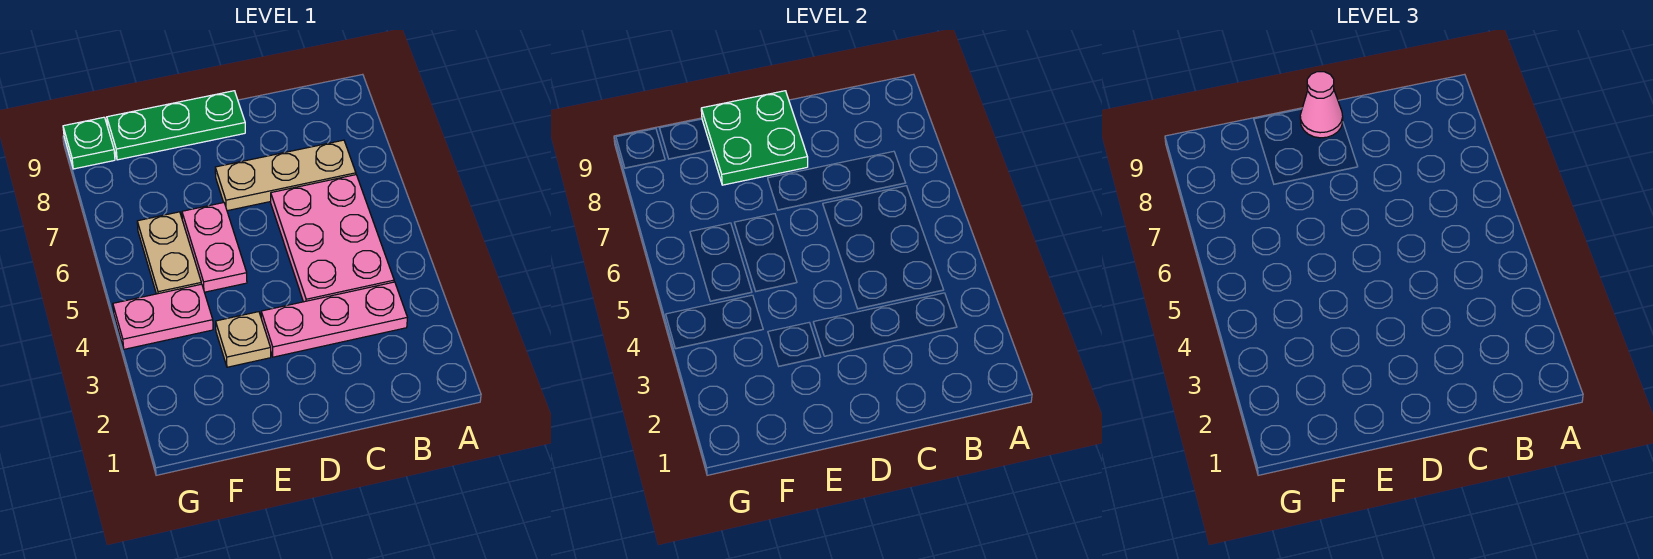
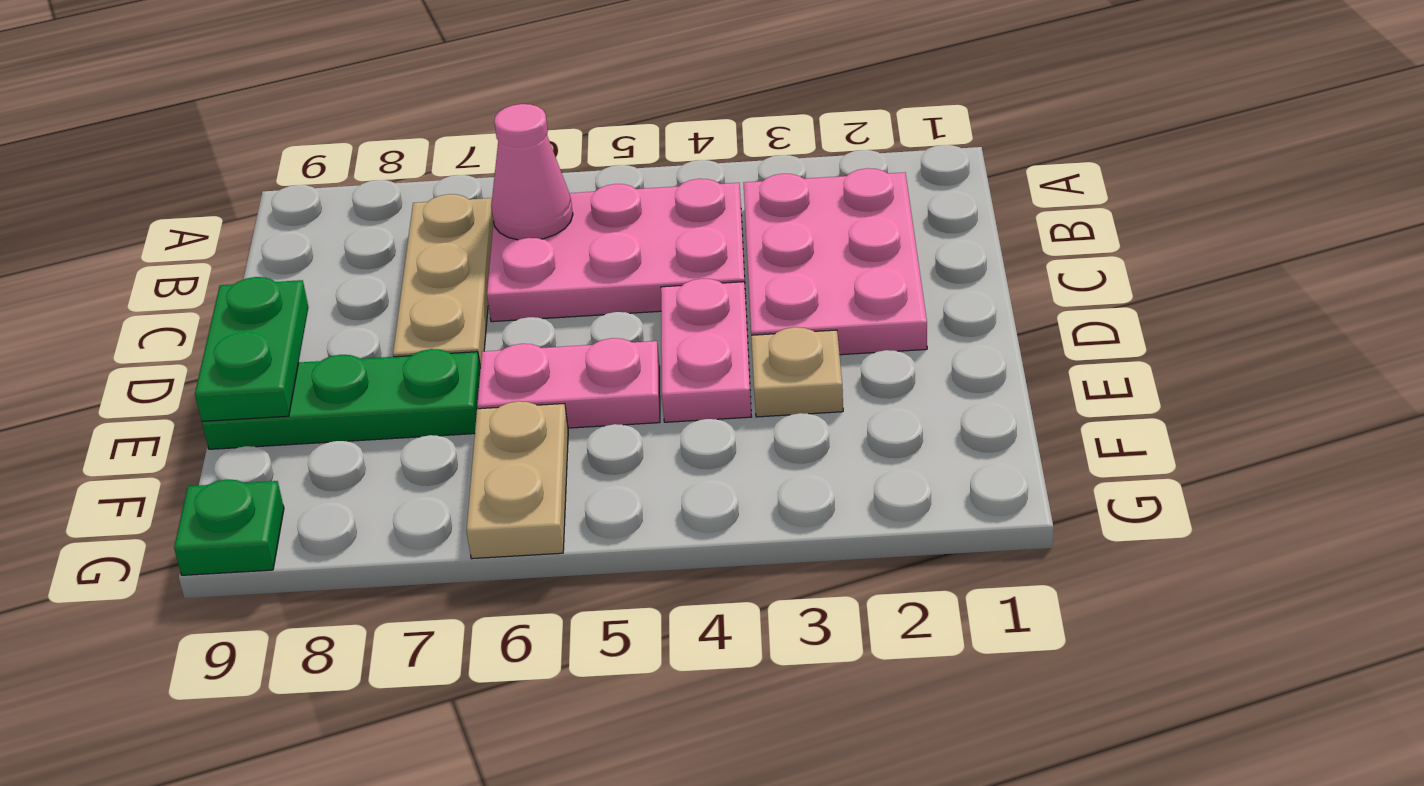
pink 1x3 plate [261,282,407,357] -> pink 2x3 plate [744,168,927,355]
green 2x2 plate [701,91,808,185] -> green 1x2 plate [195,277,308,421]
green 1x3 plate [107,91,245,160] -> green 1x3 plate turned to [202,349,480,449]
pink 1x1 cone [1300,72,1343,138] -> pink 1x1 cone moved to [491,104,573,240]
pink 1x2 plate [113,284,213,349] -> pink 1x2 plate moved to [661,279,751,422]
tan 1x2 plate [137,212,201,294] -> tan 1x2 plate turned to [466,401,568,559]

